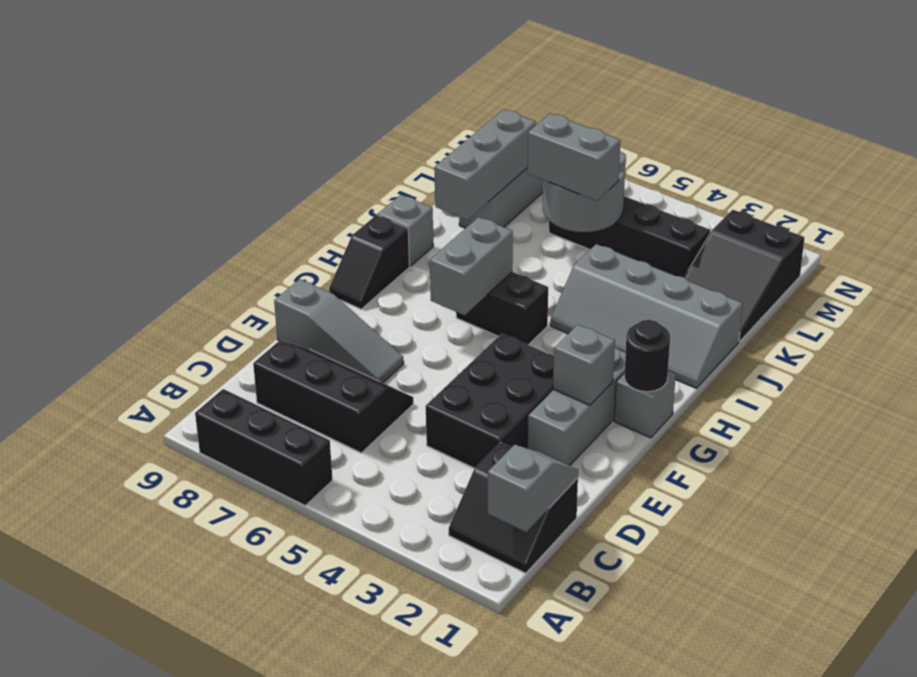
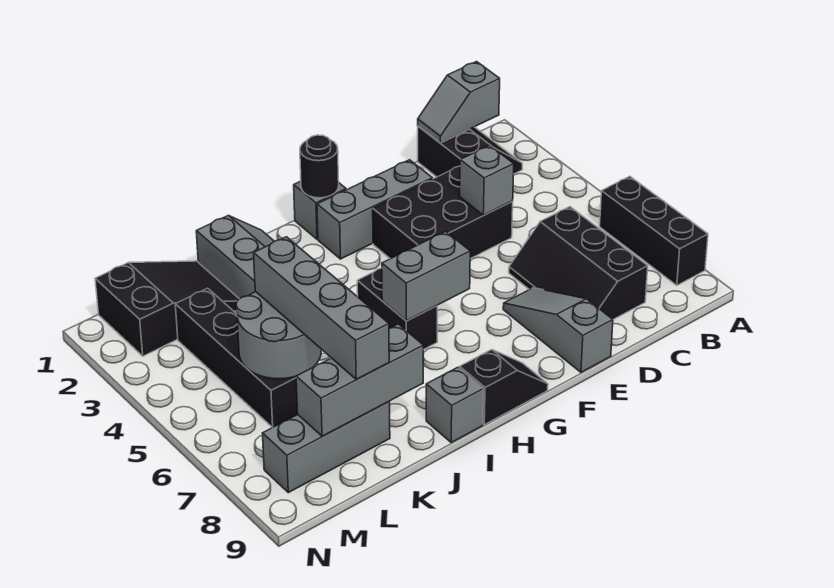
grey 1x1 brick [553,325,615,405] -> grey 1x1 brick moved to [460,145,514,215]
grey 1x2 brick [527,113,620,201] -> grey 1x4 brick [254,237,389,379]

